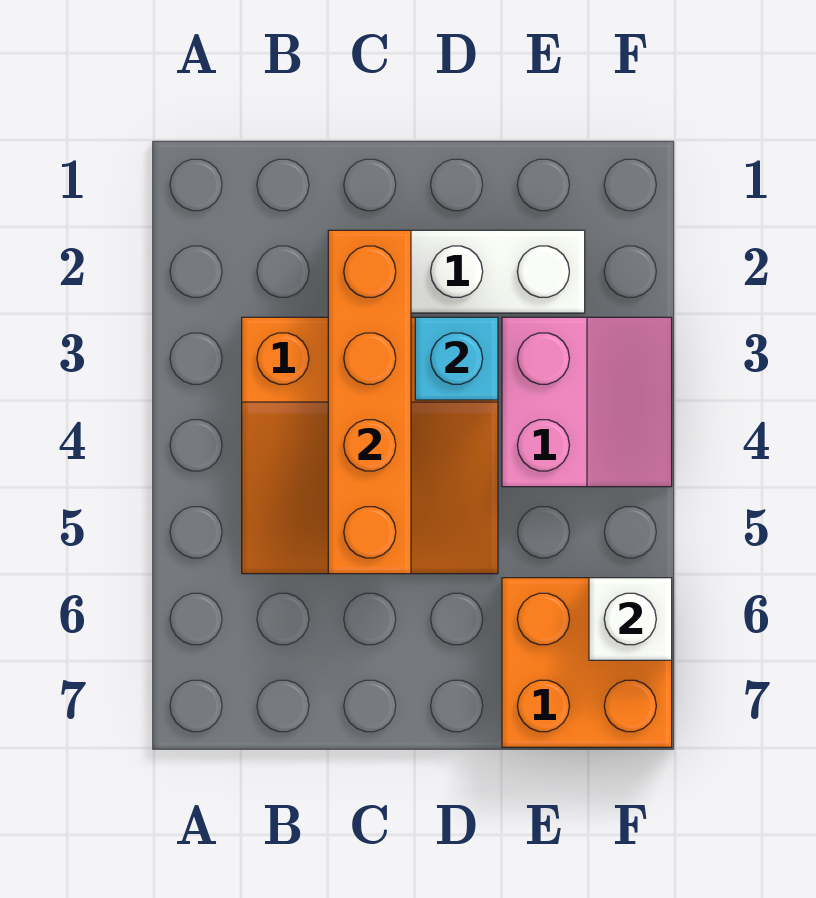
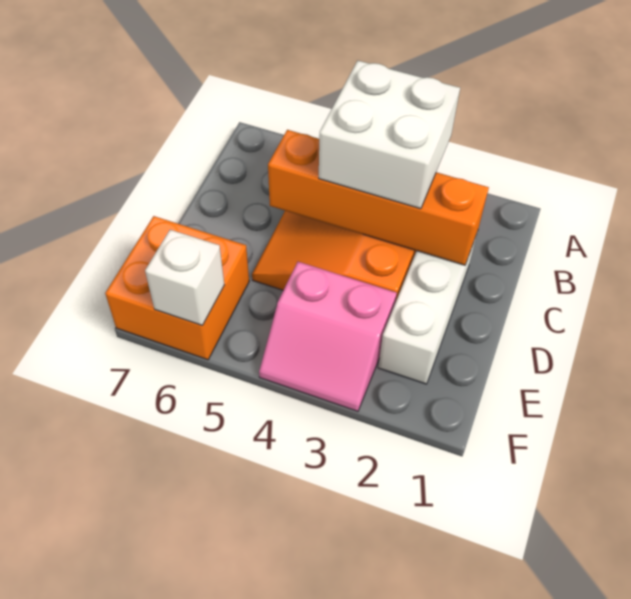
none -> white 2x2 brick [319,61,460,209]
cyan 1x1 brick [415,317,498,400] -> none

